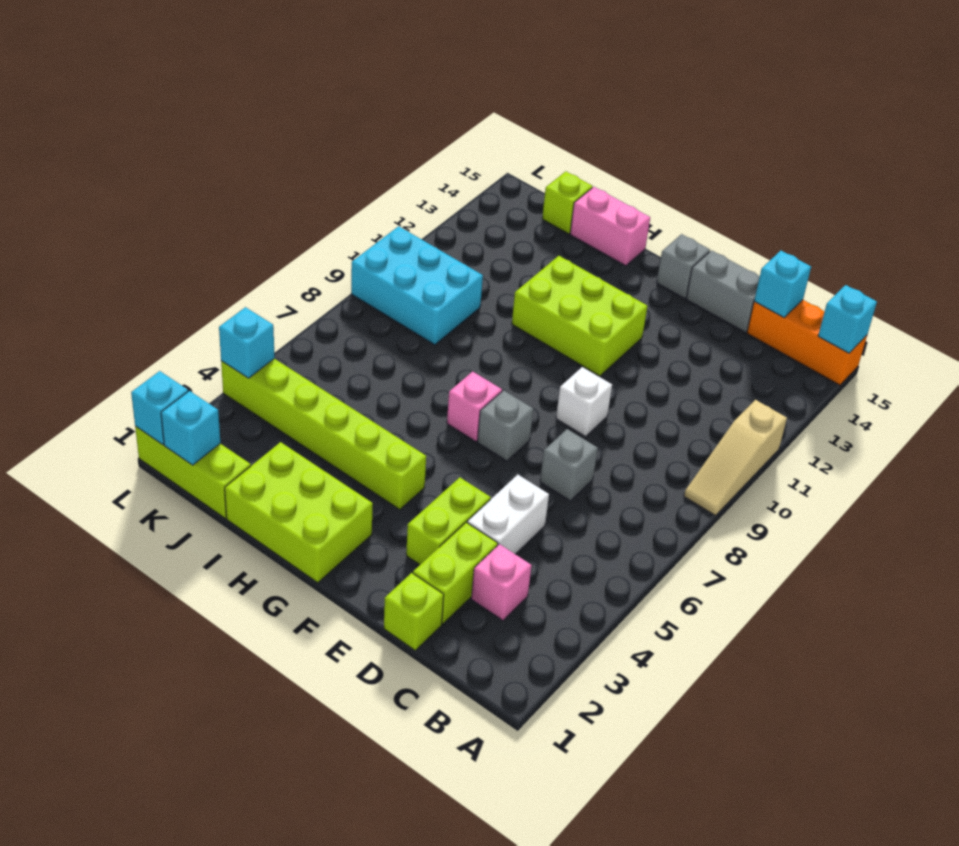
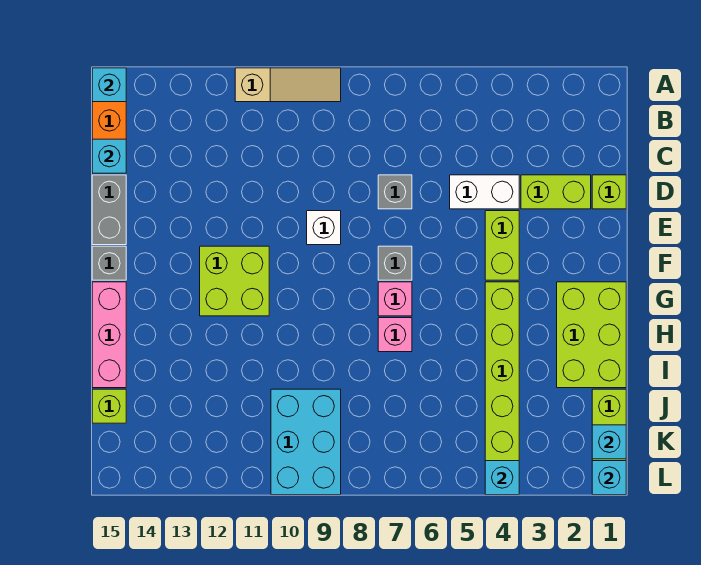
pink 1x1 brick [471,544,532,620] -> pink 1x1 brick moved to [378,318,412,352]
lime 1x2 brick [406,477,491,565] -> lime 1x2 brick turned to [485,211,519,280]
lime 2x3 brick [512,256,647,376] -> lime 2x2 brick [200,246,269,316]
pink 1x2 brick [570,187,650,266] -> pink 1x3 brick [92,282,126,388]

